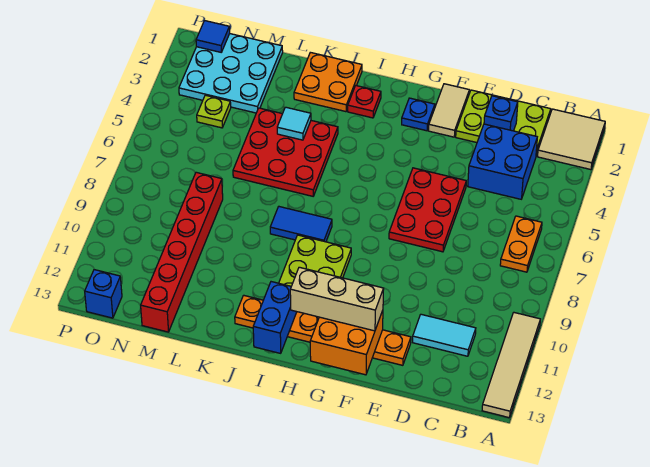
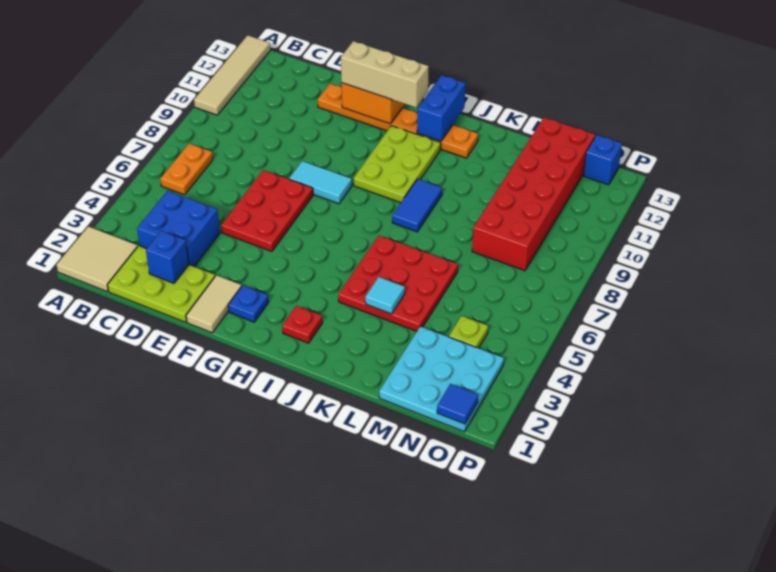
cyan 1x2 tile [413,314,476,356] -> cyan 1x2 tile moved to [289,161,352,204]
blue 1x2 tile [270,207,332,242] -> blue 1x2 tile turned to [392,179,442,232]
orange 2x2 plate [294,52,362,112] -> none
red 1x6 brick [140,172,223,332] -> red 2x6 brick [472,118,595,271]

